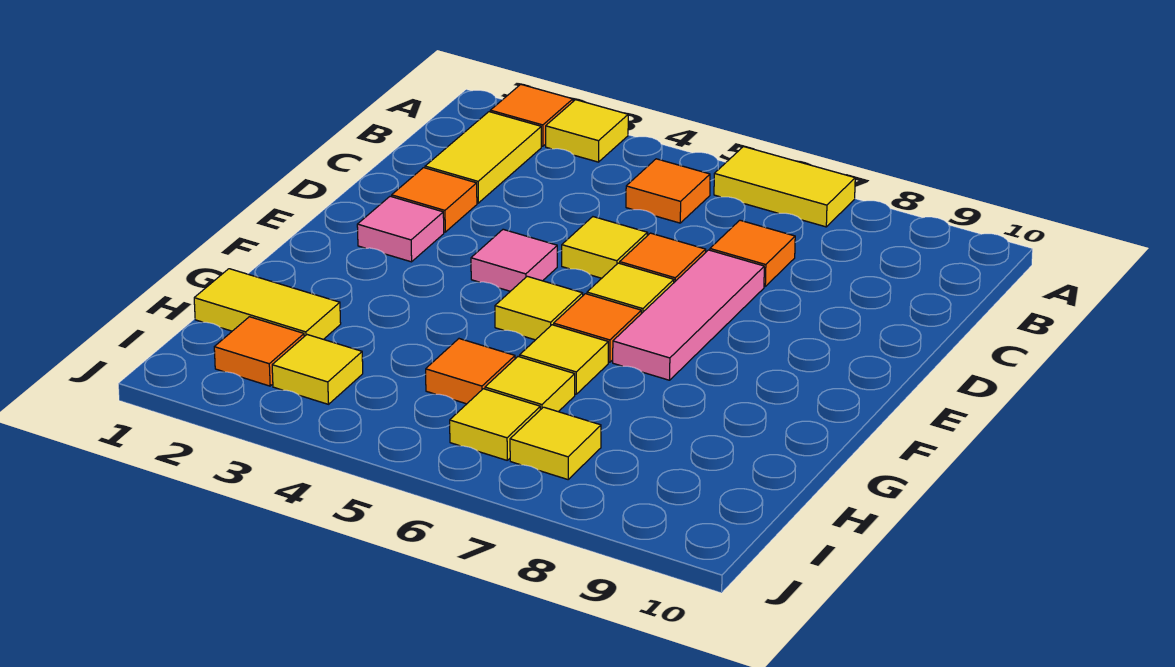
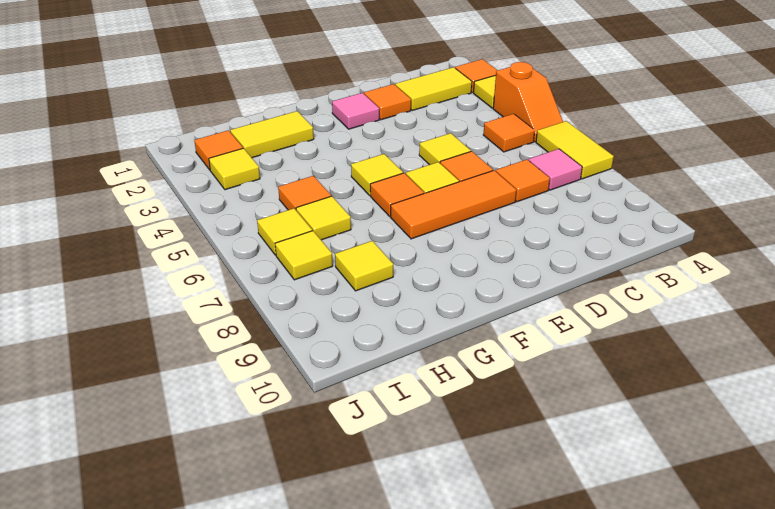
none -> orange 1x2 slope [493,62,563,142]
pink 1x3 tile [613,250,764,380] -> orange 1x3 tile [391,171,516,239]
pink 1x1 tile [471,229,557,291] -> pink 1x1 tile moved to [529,149,582,190]
yellow 1x1 tile [520,325,608,394] -> yellow 1x1 tile moved to [335,241,393,291]
yellow 1x2 tile [194,269,341,339] -> yellow 1x2 tile turned to [230,111,314,158]

